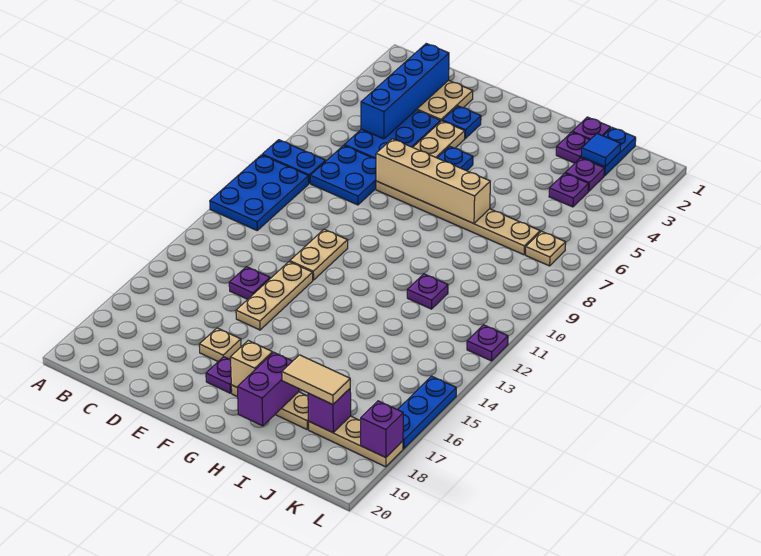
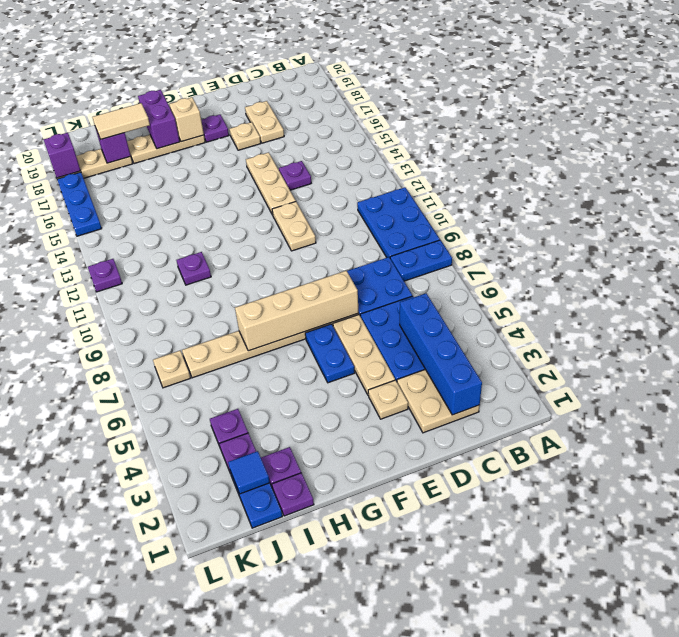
none -> tan 1x2 plate [245,101,284,143]
blue 1x1 plate [442,106,481,138] -> tan 1x1 plate [368,380,408,419]

